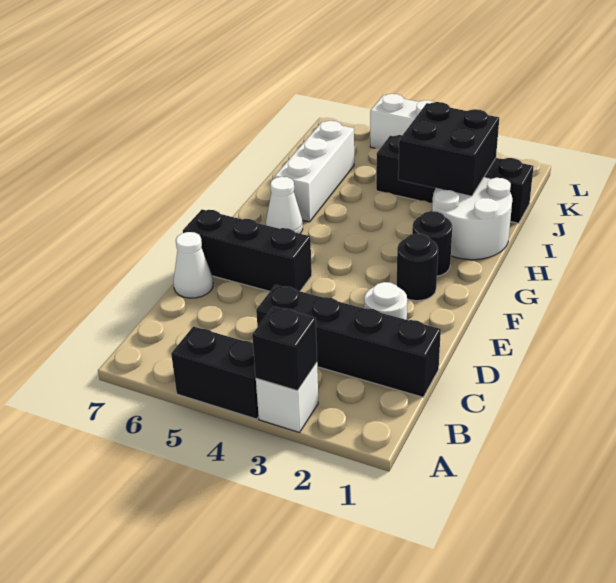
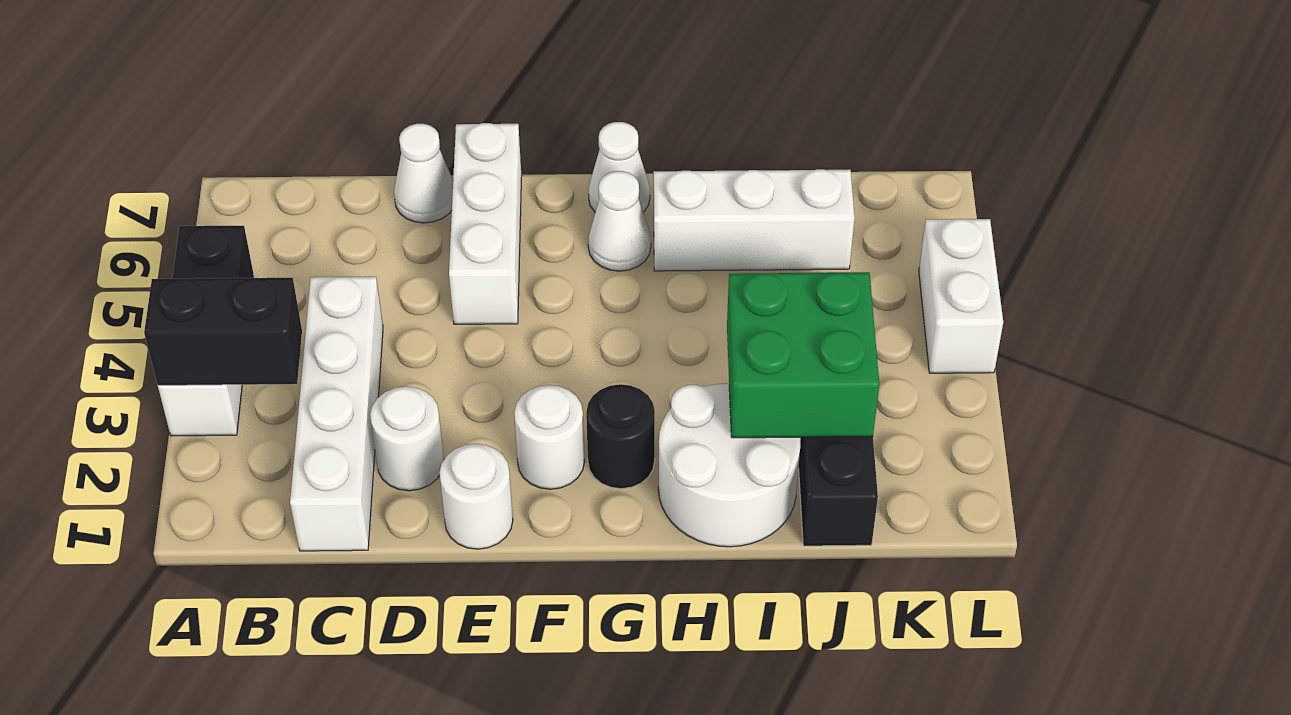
black 1x1 brick [252,306,317,391] -> black 1x2 brick [144,278,302,385]
black 1x4 brick [256,285,441,397] -> white 1x4 brick [290,277,383,551]
none -> white 1x1 round brick [439,444,513,549]
black 1x3 brick [183,210,312,291] -> white 1x3 brick [449,123,521,324]
black 1x1 round brick [397,234,438,301] -> white 1x1 round brick [514,385,584,489]
none -> white 1x1 cone [588,122,650,212]
black 2x2 brick [398,102,499,196] -> green 2x2 brick [727,272,879,438]

